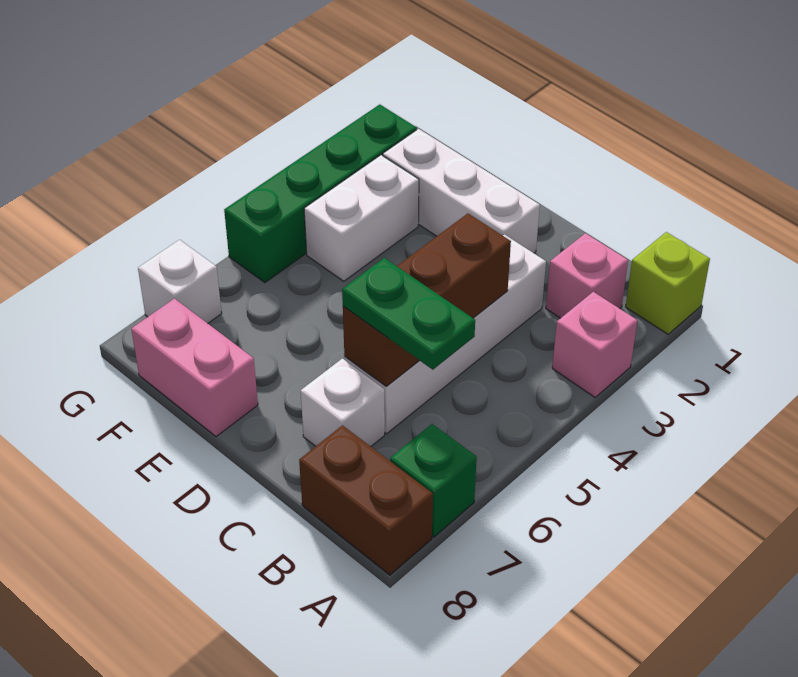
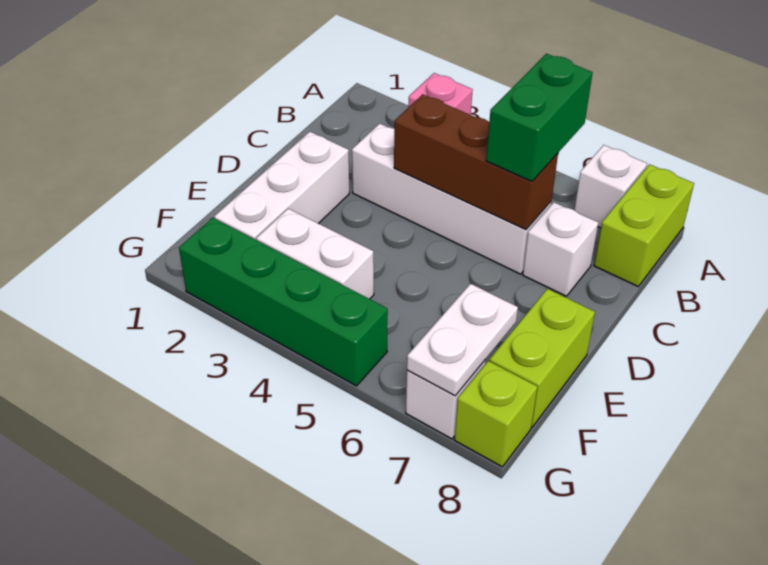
lime 1x1 brick [626,232,710,334] -> lime 1x1 brick moved to [454,361,537,467]
green 1x1 brick [390,424,477,537] -> white 1x1 brick [574,145,647,228]
brown 1x2 brick [299,425,433,575] -> lime 1x2 brick [594,164,694,286]
pink 1x1 brick [546,233,628,318] -> none
green 1x2 plate [342,258,475,370] -> green 1x2 brick [486,54,593,182]
pink 1x2 brick [131,299,258,437] -> lime 1x2 brick [489,289,595,427]
none -> white 1x2 plate [407,284,518,396]

